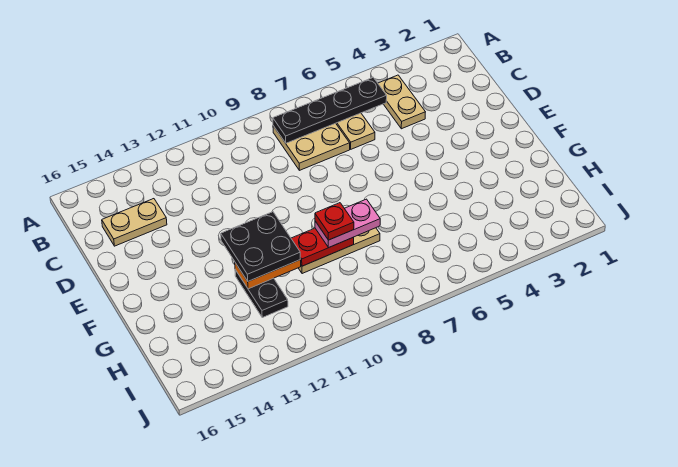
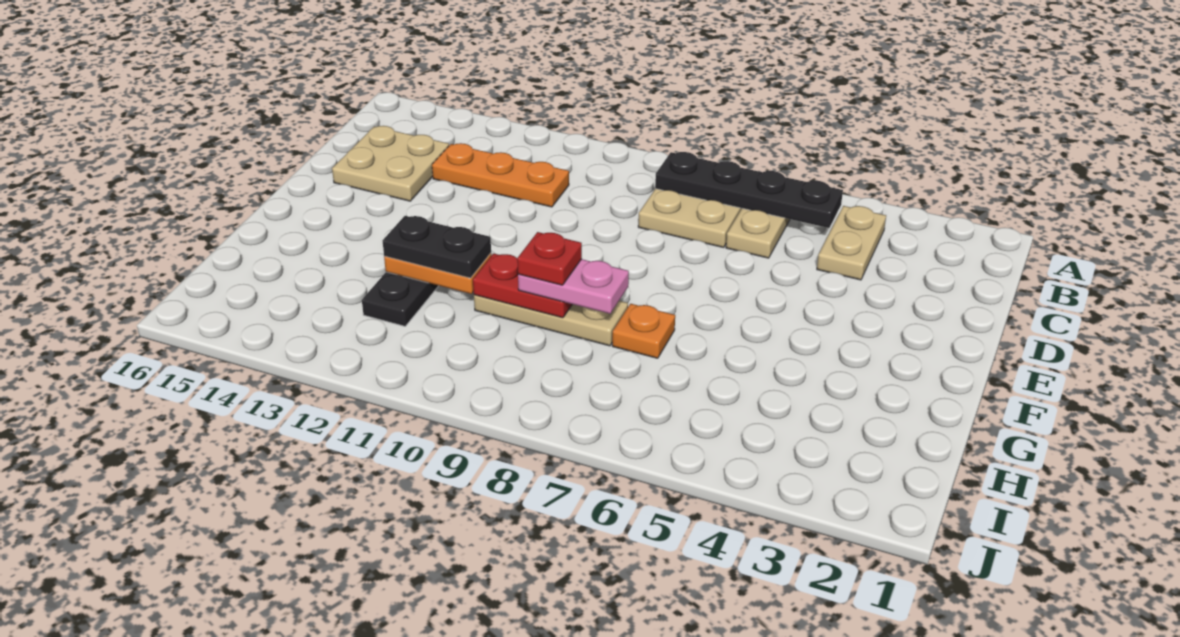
none -> orange 1x3 plate [432,143,569,207]
tan 1x2 plate [102,199,167,246] -> tan 2x2 plate [332,126,449,201]
black 2x2 plate [221,212,300,281] -> black 1x2 plate [383,216,491,278]
none -> orange 1x1 plate [612,304,675,358]

